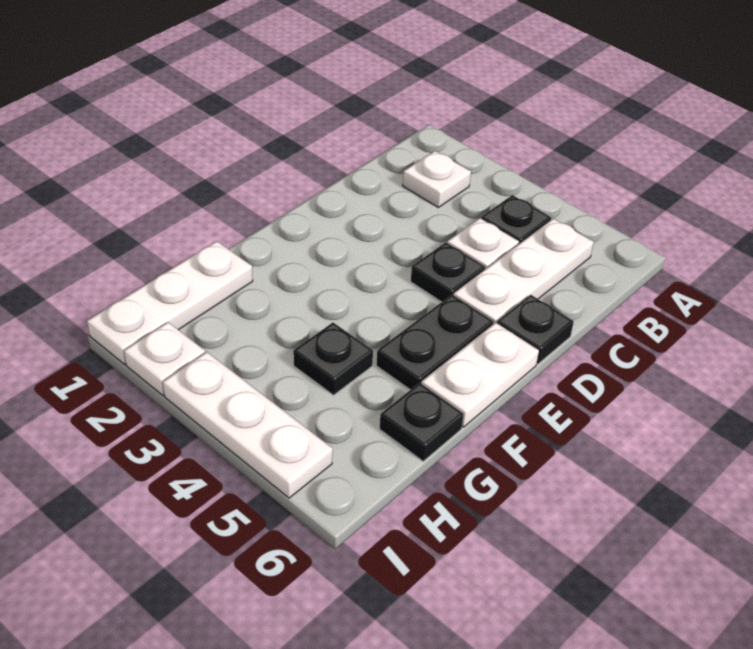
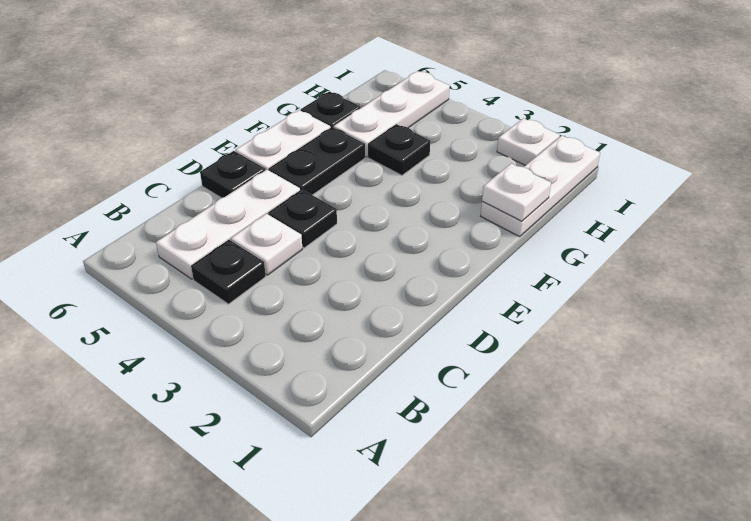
white 1x1 plate [403,151,471,207] -> white 1x1 plate moved to [482,164,551,221]
white 1x3 plate [163,352,333,498] -> white 1x3 plate turned to [334,71,450,157]

